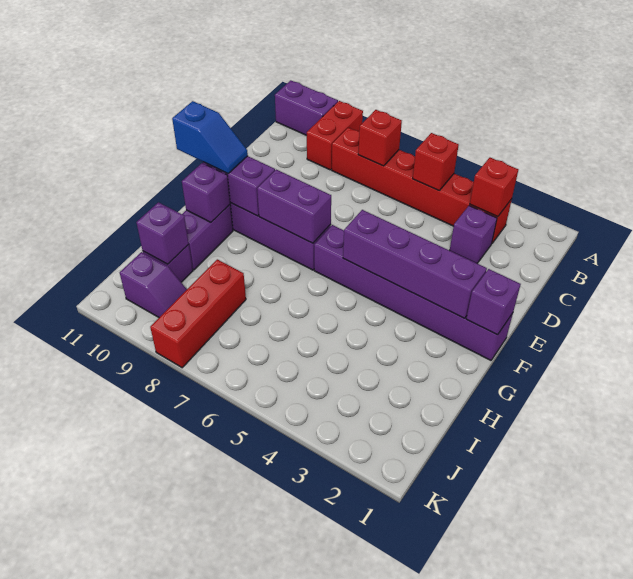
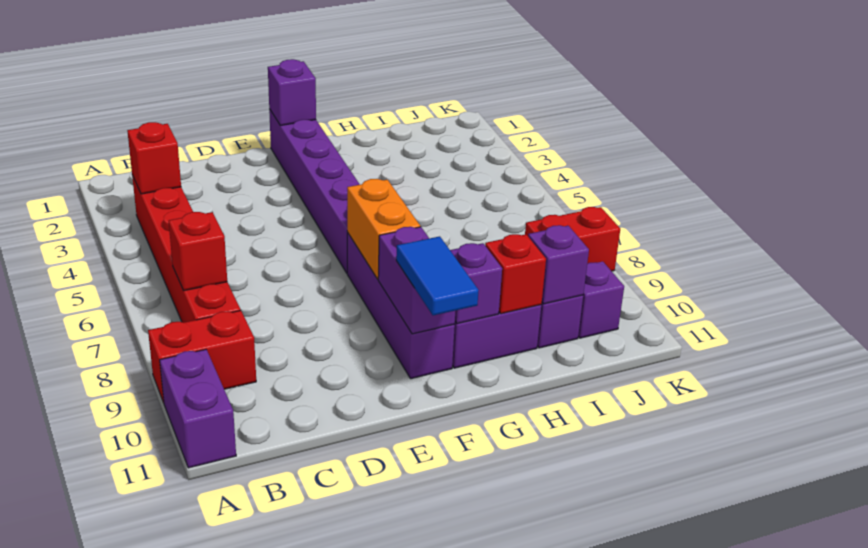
red 1x1 brick [413,133,459,190] -> red 1x1 brick moved to [485,234,546,314]
purple 1x1 brick [450,206,497,263] -> none
purple 1x4 brick [343,210,487,318] -> none
purple 1x2 brick [257,170,331,243] -> orange 1x2 brick [347,179,420,279]
blue 1x2 slope [172,101,248,174] -> blue 1x2 tile [396,236,479,315]
red 1x3 brick [150,259,246,368] -> red 1x2 brick [525,207,620,271]

